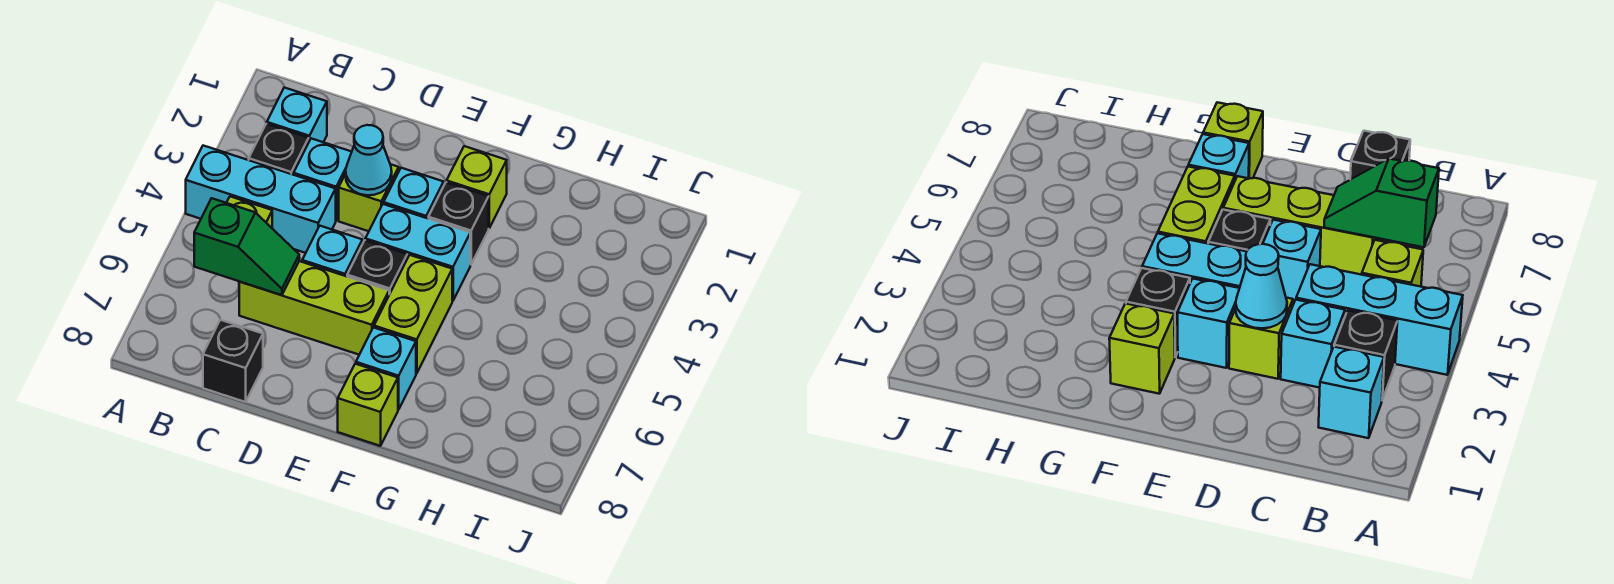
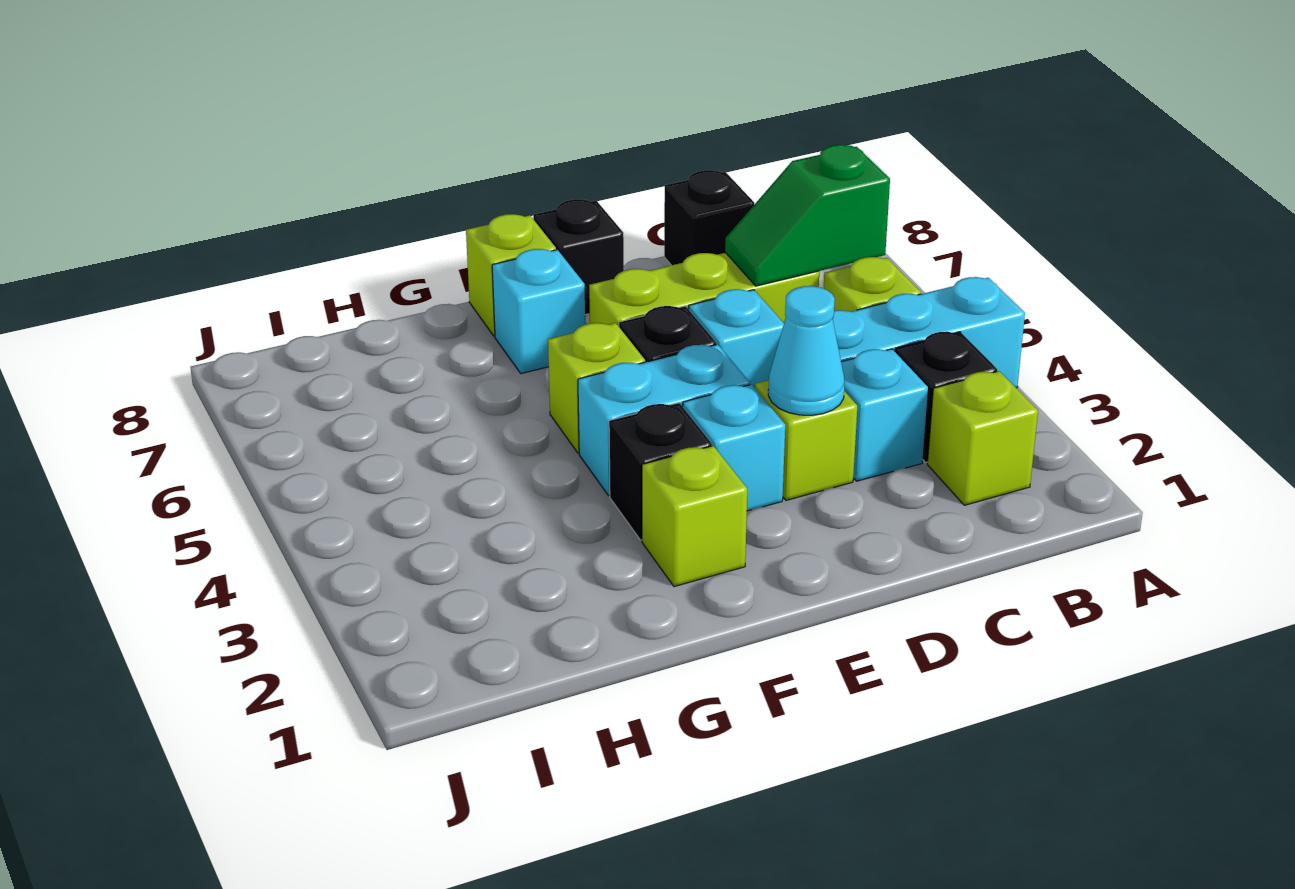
cyan 1x1 brick [267,88,327,142] -> lime 1x1 brick [927,371,1038,505]
none -> black 1x1 brick [533,199,624,315]
lime 1x2 brick [374,255,452,373] -> lime 1x1 brick [548,323,645,453]

